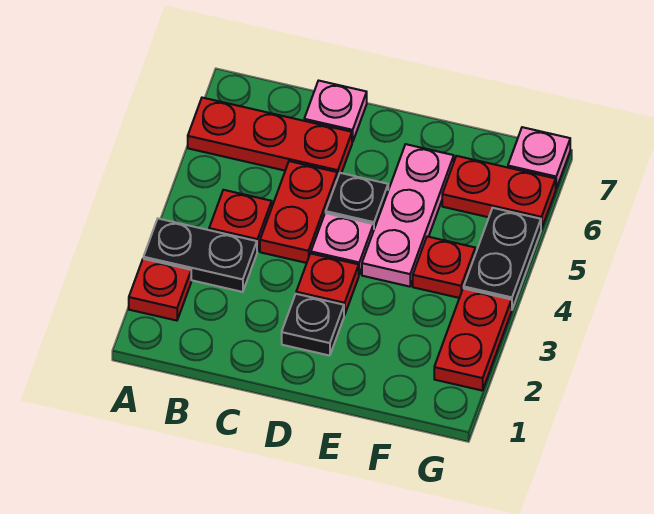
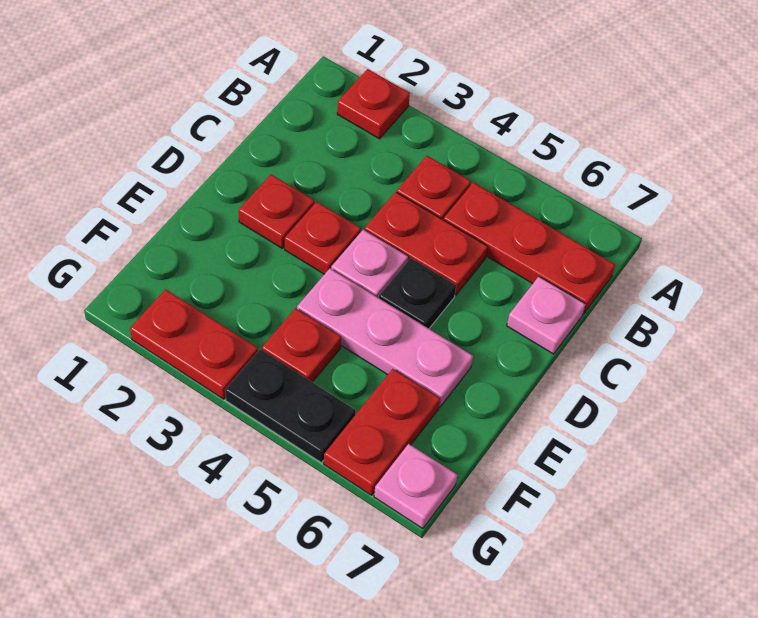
black 1x2 plate [144,219,257,292] -> none
red 1x3 plate [188,98,352,178] -> red 1x3 plate turned to [444,183,615,314]
black 1x1 plate [282,294,344,356] -> red 1x1 plate [239,174,314,248]

